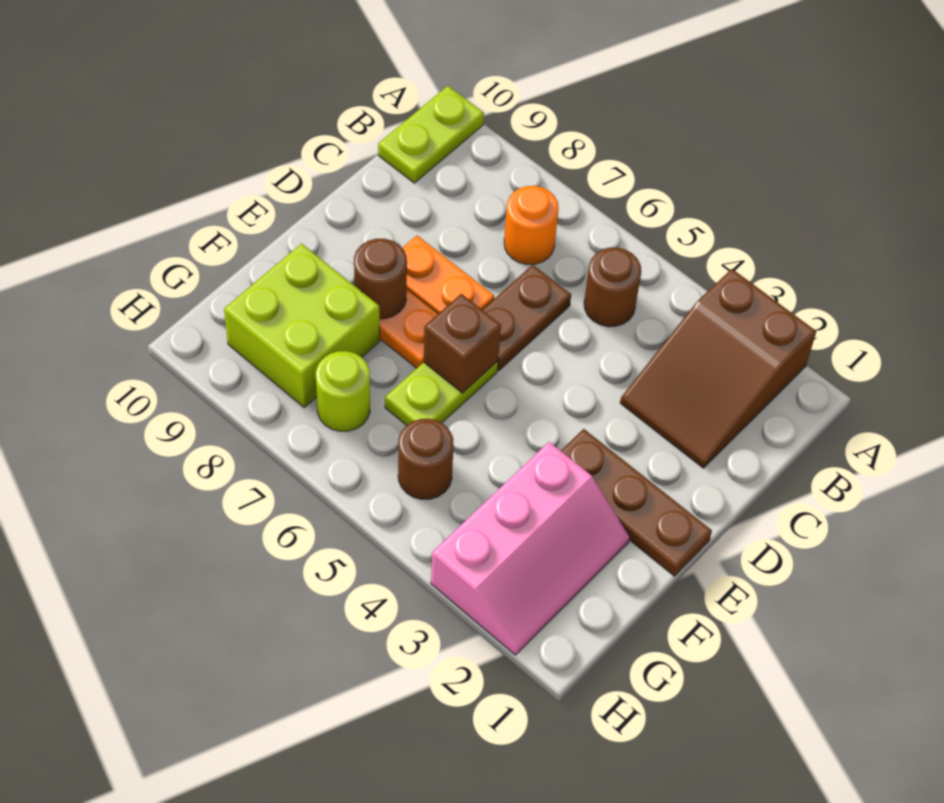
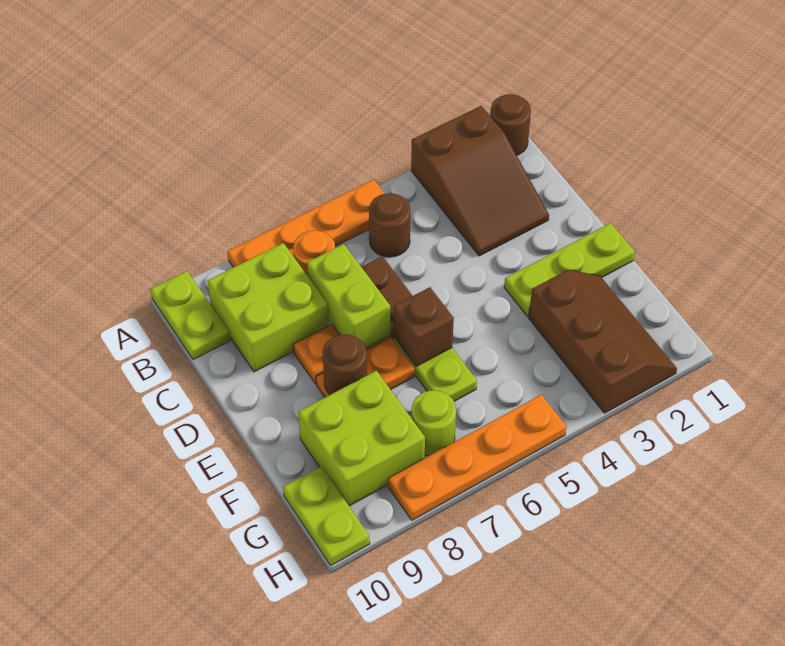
none -> orange 1x4 plate [228,179,385,267]
none -> lime 2x2 brick [208,243,329,372]
none -> lime 1x2 brick [307,244,390,348]
brown 1x3 plate [561,429,712,576] -> lime 1x3 plate [504,223,635,317]
pink 2x3 slope [431,442,630,655] -> brown 2x3 slope [529,270,677,413]
brown 1x1 round brick [398,419,454,499] -> brown 1x1 round brick moved to [490,94,531,155]
none -> lime 1x2 plate [283,466,370,565]
none -> orange 1x4 plate [388,395,566,520]

